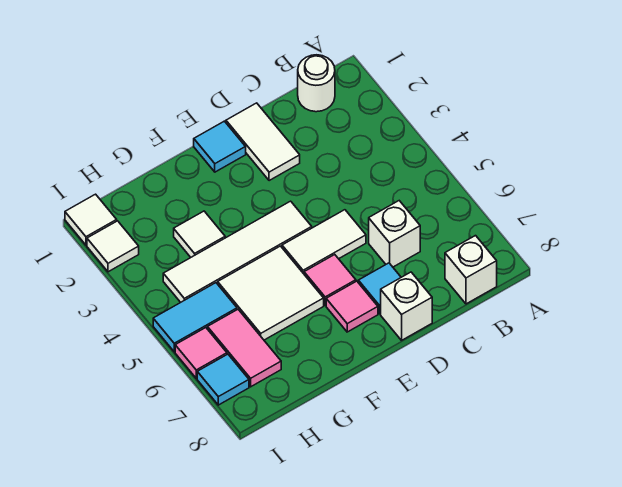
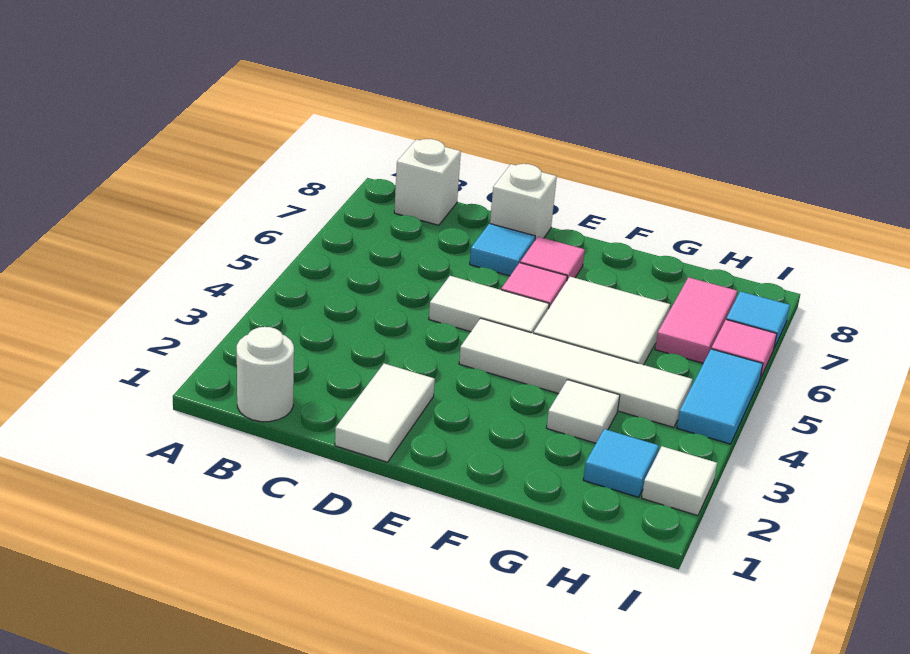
white 1x1 brick [369,201,420,267] -> none
cyan 1x1 tile [194,121,246,172] -> cyan 1x1 tile moved to [583,429,659,497]
cyan 1x2 tile [153,283,237,352] -> cyan 1x2 tile turned to [677,349,763,444]
white 1x1 tile [65,194,117,245] -> none

